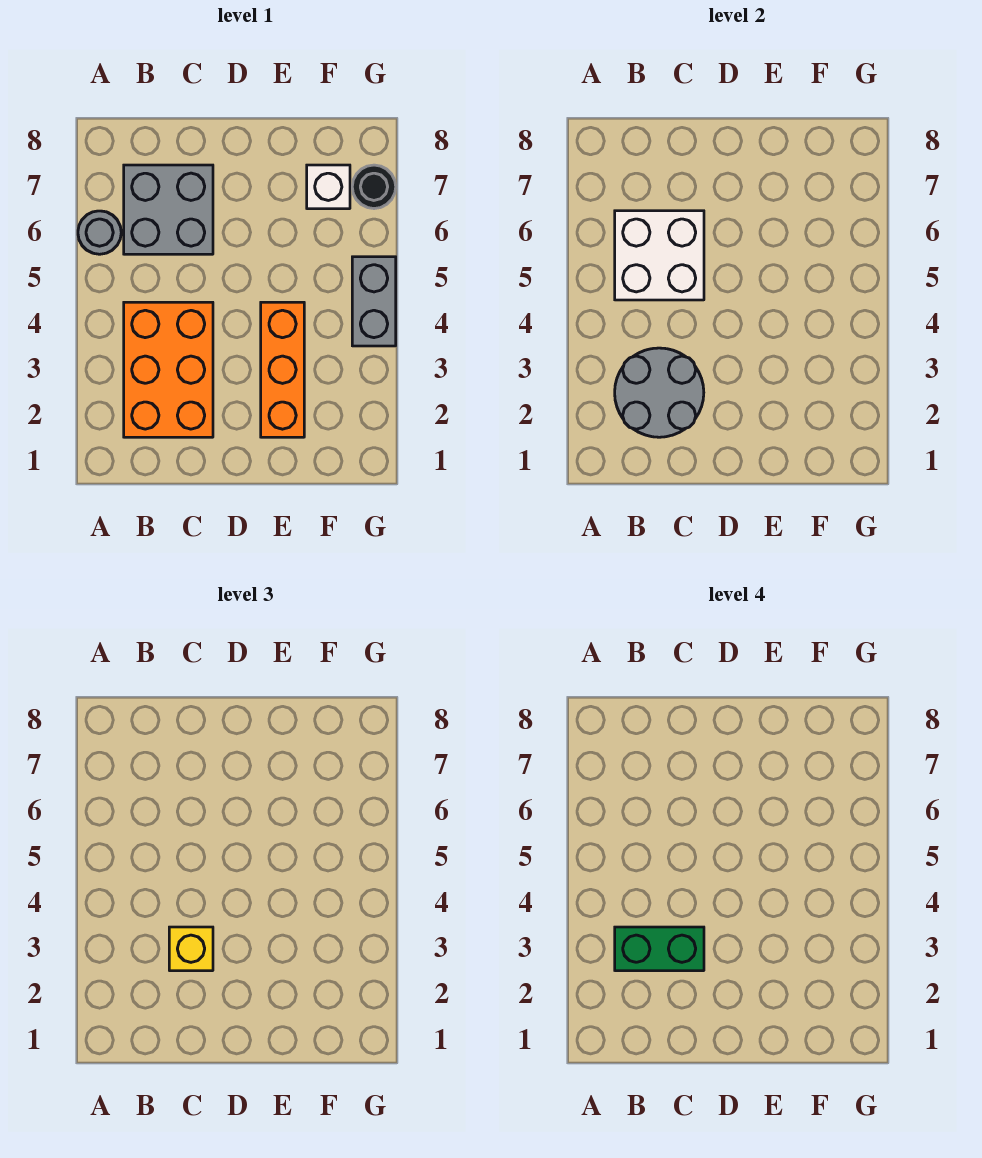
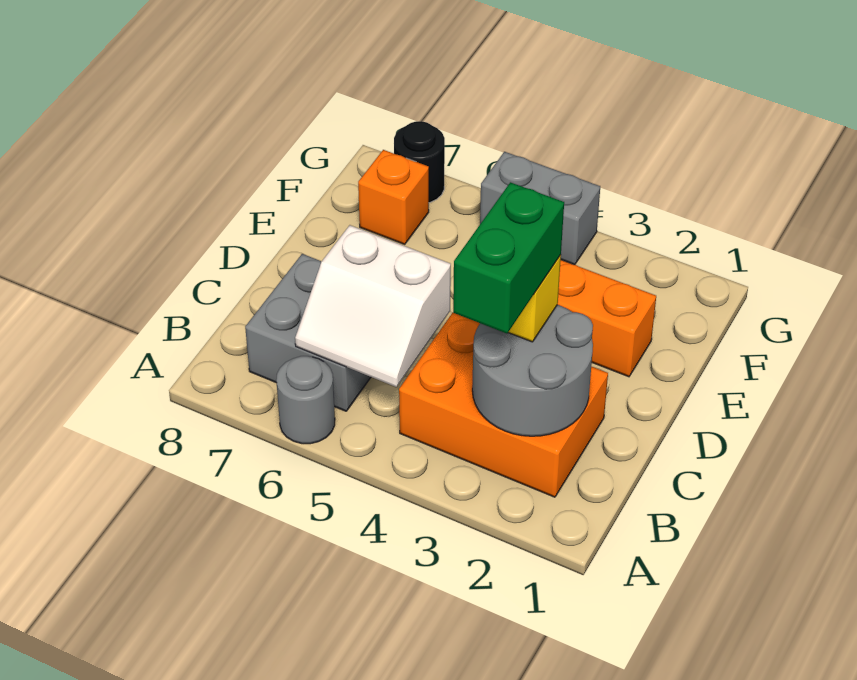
white 2x2 brick [615,211,704,300] -> white 2x2 slope [295,225,451,387]
white 1x1 brick [307,165,350,209] -> orange 1x1 brick [358,150,429,244]

